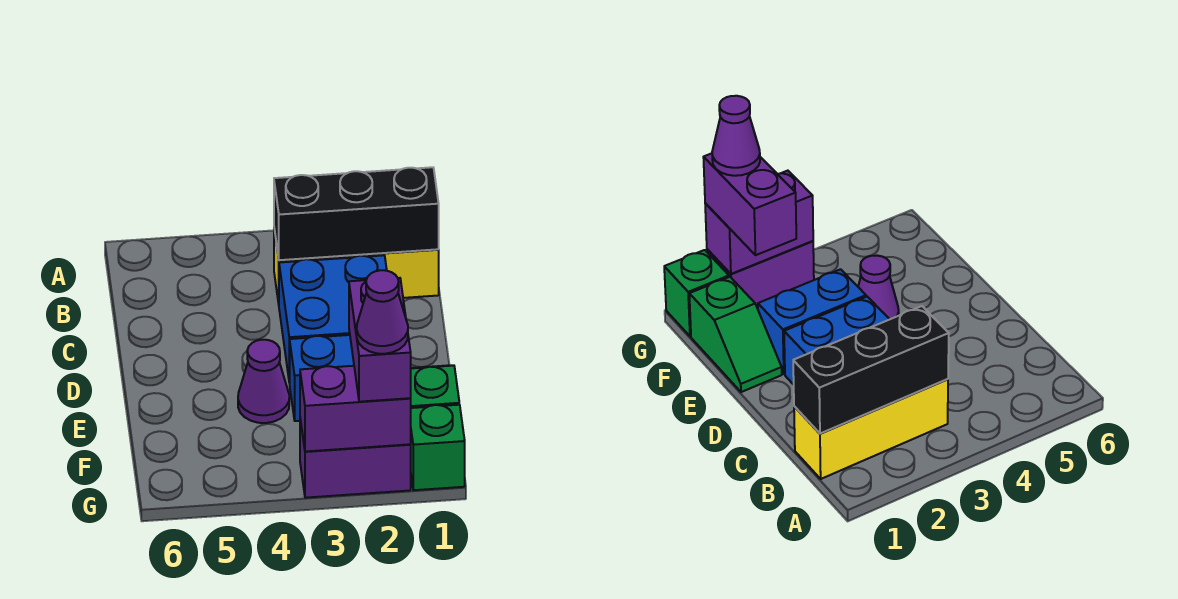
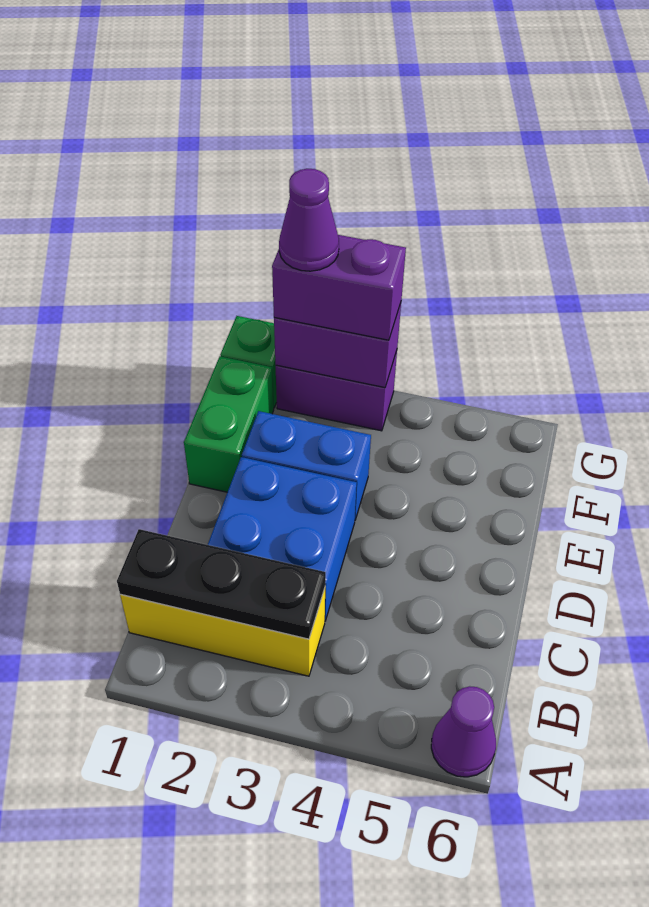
black 1x3 brick [274,167,439,260] -> black 1x3 plate [117,529,326,639]
green 1x2 slope [410,365,459,408] -> green 1x2 brick [184,356,274,492]
purple 1x1 cone [238,340,289,423] -> purple 1x1 cone moved to [431,686,496,777]
purple 1x2 brick [349,278,411,402] -> purple 1x2 brick turned to [272,235,406,340]

